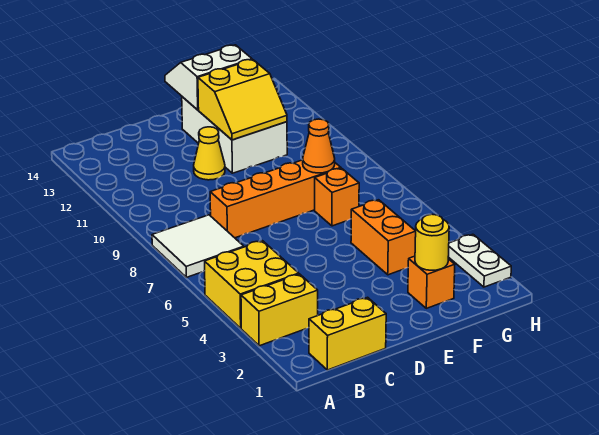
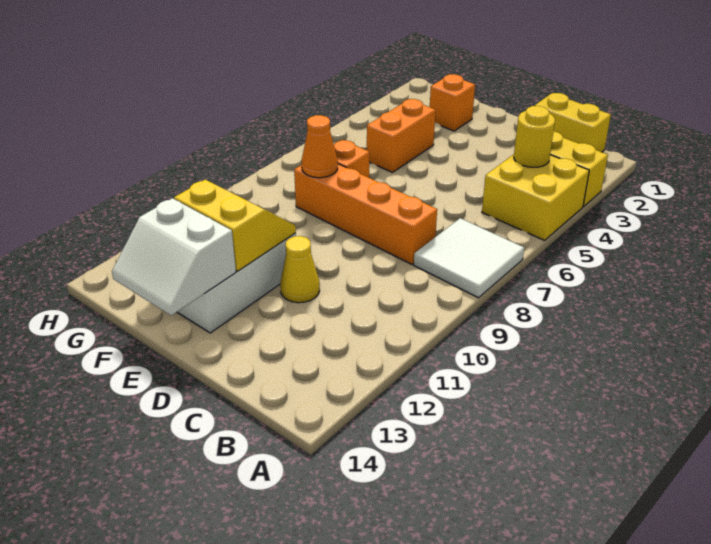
yellow 1x1 round brick [415,214,449,270] -> yellow 1x1 round brick moved to [514,106,555,167]
white 1x2 plate [448,234,511,287] -> none

